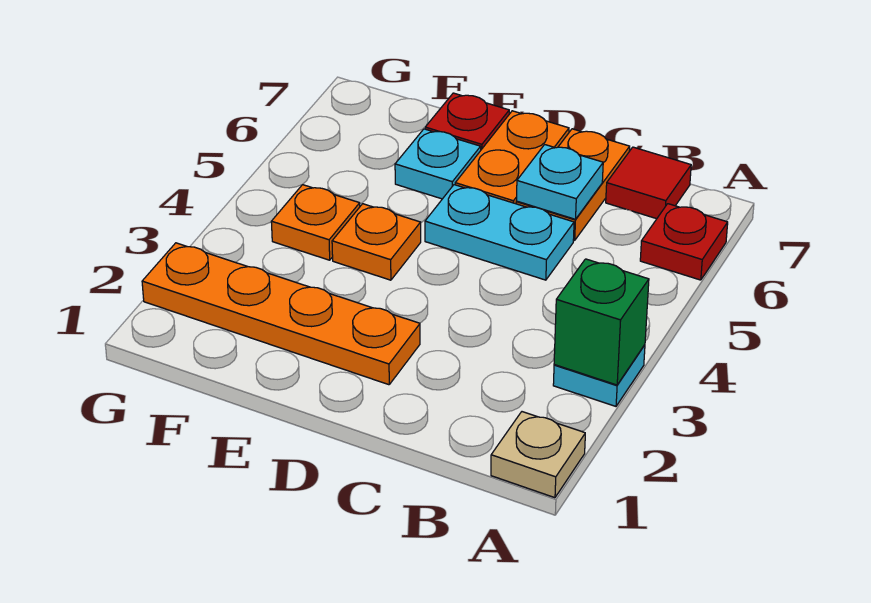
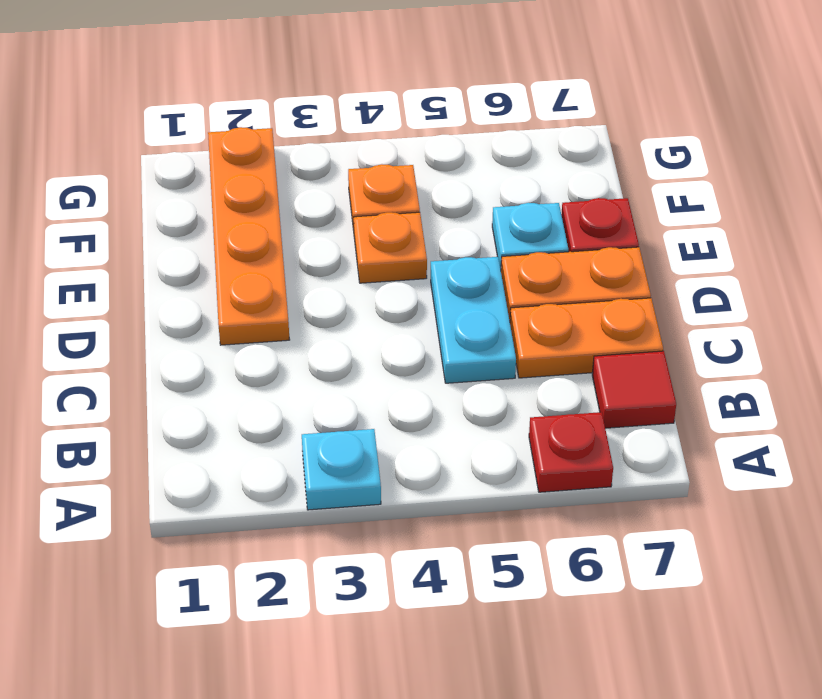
tan 1x1 plate [491,412,585,498] -> none
green 1x1 brick [554,259,649,385] -> none
cyan 1x1 plate [517,145,603,219] -> none

